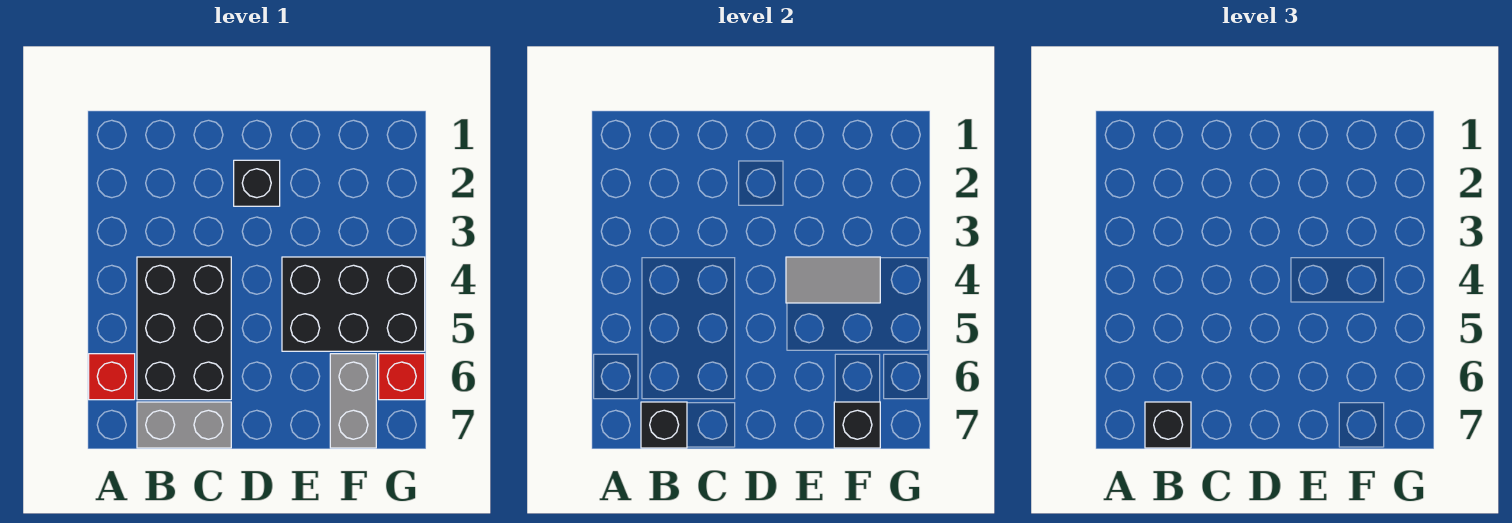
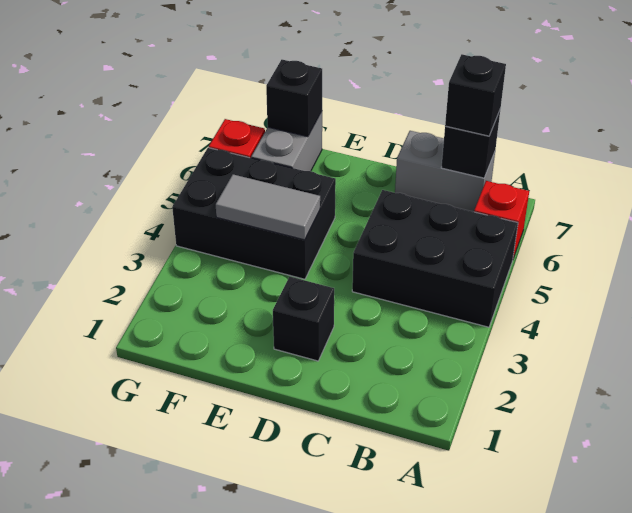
black 2x3 brick [137,257,231,400] -> black 2x3 brick turned to [352,190,518,327]

